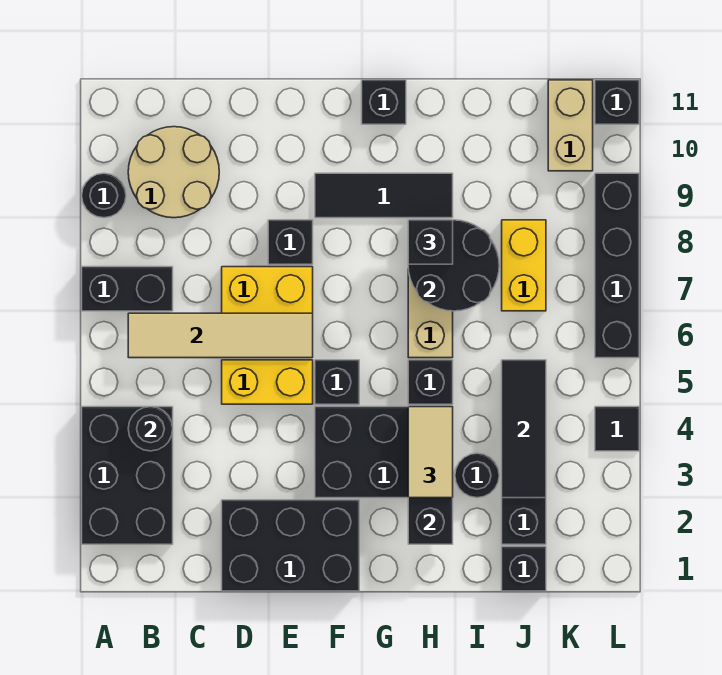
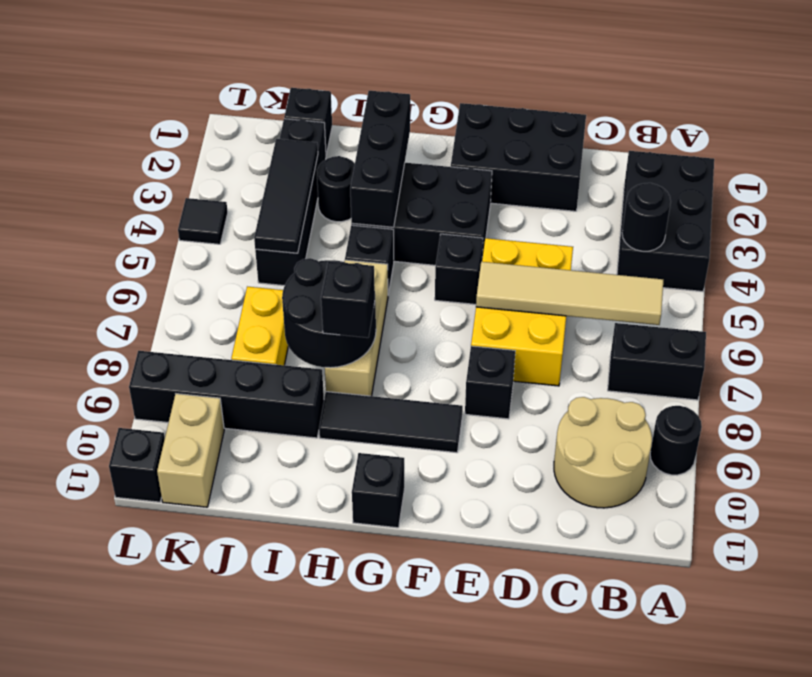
tan 1x2 tile [408,407,453,498] -> none
black 1x4 brick [595,173,639,358] -> black 1x4 brick turned to [129,351,324,438]

